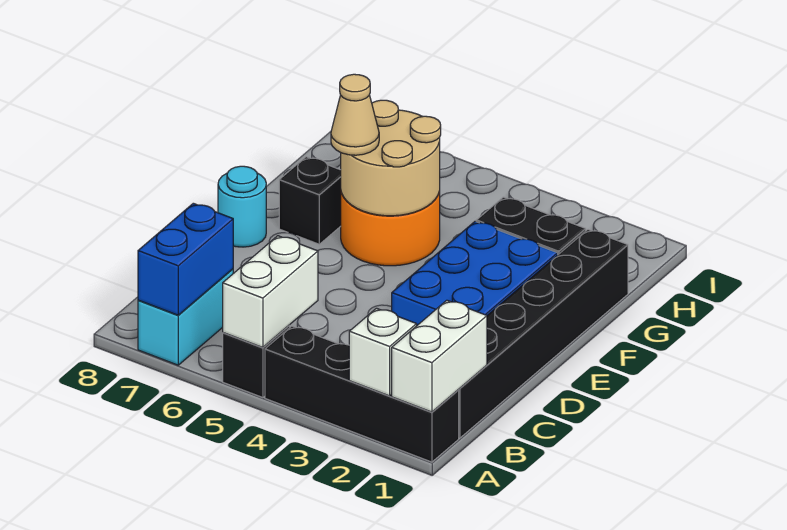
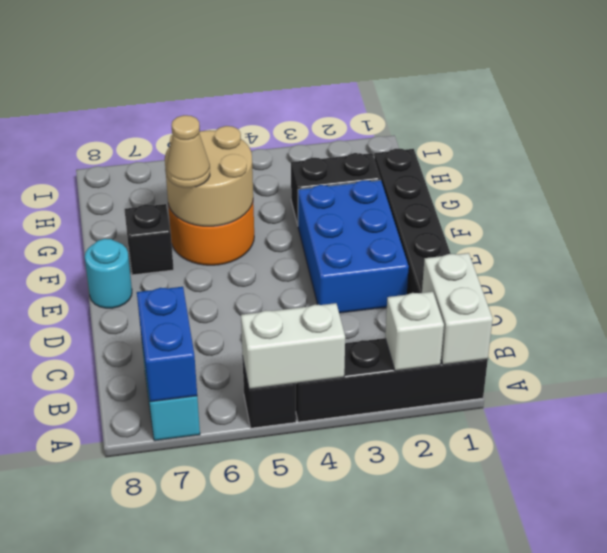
white 1x2 brick [223,236,318,348] -> white 1x2 brick turned to [241,303,345,389]

